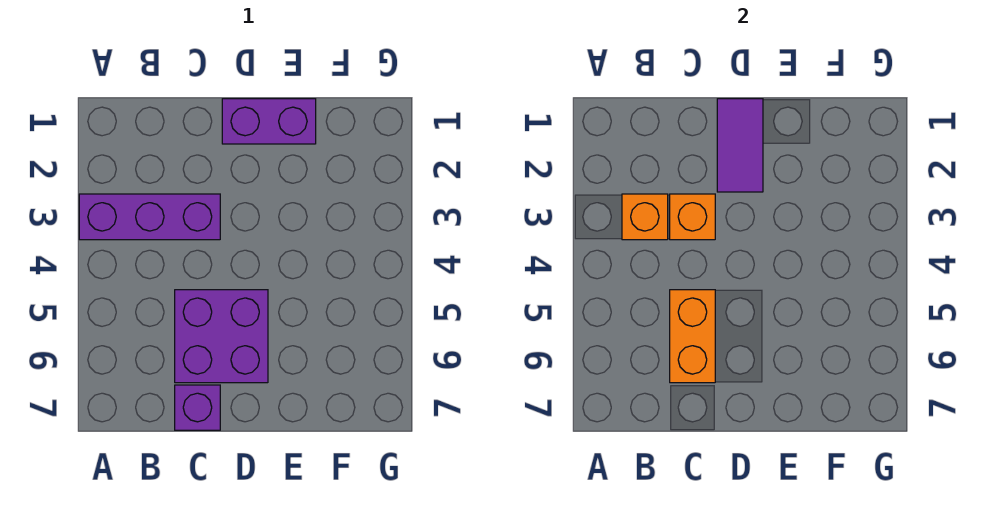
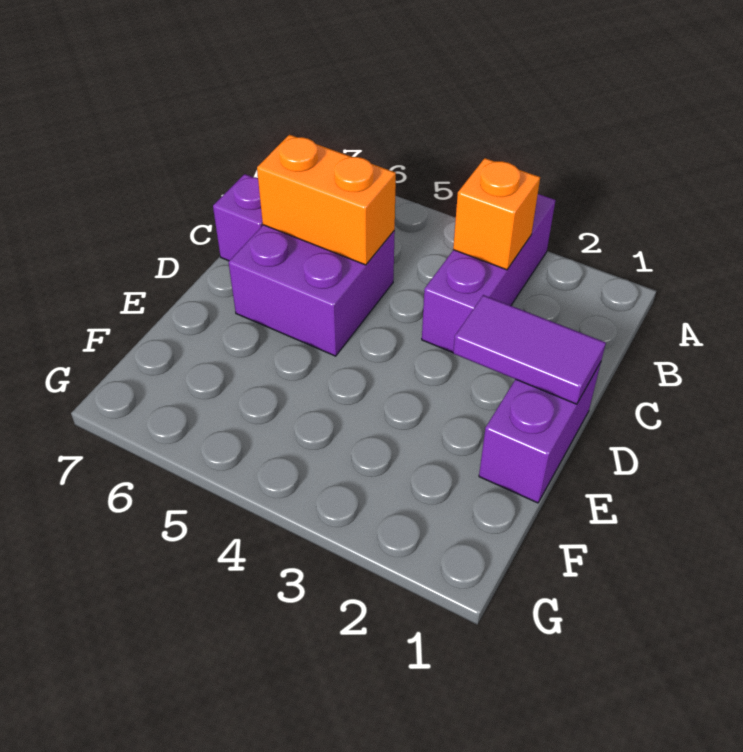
orange 1x1 brick [670,194,715,240] -> none

